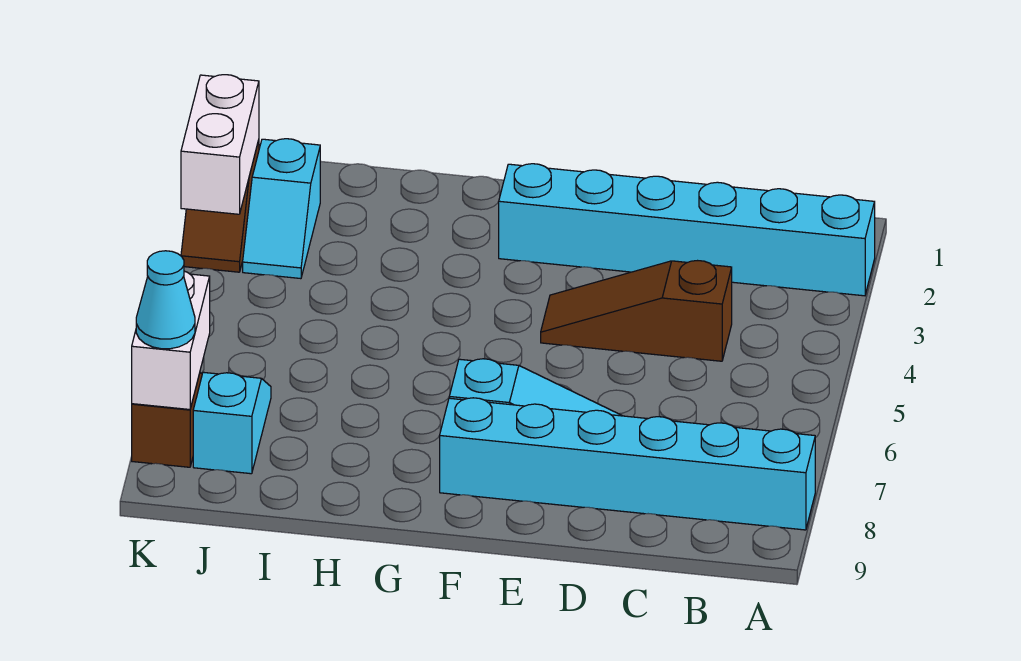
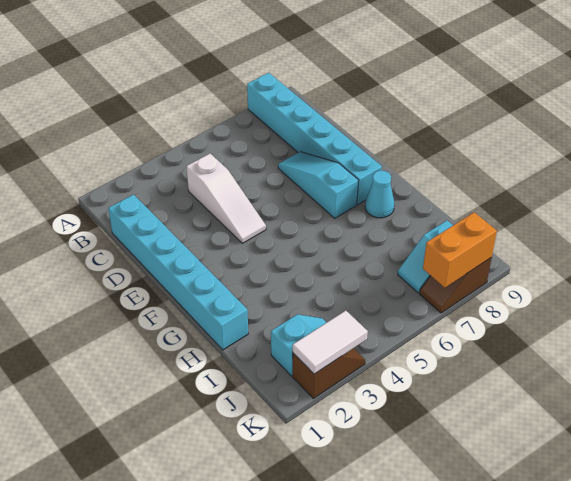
cyan 1x6 brick [499,164,875,296] -> cyan 1x6 brick moved to [108,194,248,350]
brown 1x3 slope [541,261,732,361] -> white 1x3 slope [186,154,266,243]
white 1x2 brick [181,75,259,214] -> white 1x2 tile [293,311,368,374]
white 1x2 brick [132,271,210,409] -> orange 1x2 brick [423,212,497,288]
cyan 1x1 cone [136,251,195,349] -> cyan 1x1 cone moved to [365,170,394,218]

